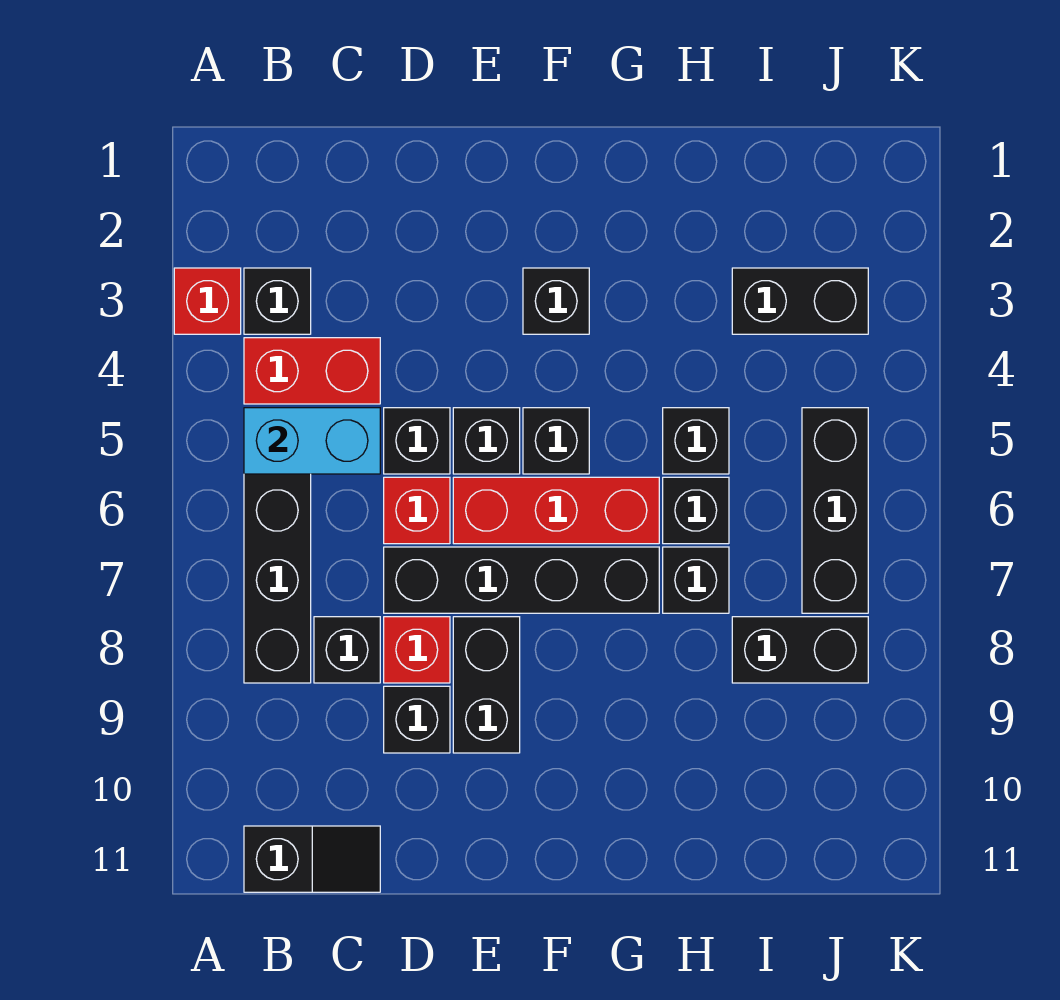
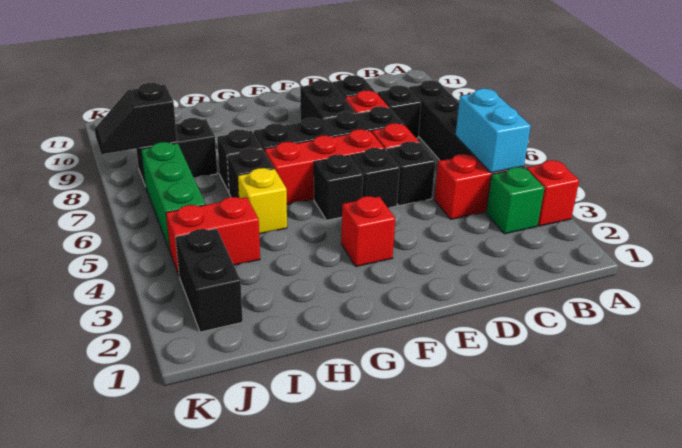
black 1x1 brick [244,268,311,334] -> green 1x1 brick [486,167,545,234]
cyan 1x2 brick [244,408,380,474] -> cyan 1x2 brick turned to [456,89,531,173]
black 1x2 slope [244,826,380,892] -> black 1x2 slope moved to [94,83,177,154]
black 1x1 brick [523,268,589,334] -> red 1x1 brick [341,196,395,267]
black 1x1 brick [663,408,729,474] -> yellow 1x1 brick [238,168,287,234]
black 1x2 brick [732,268,868,334] -> black 1x2 brick turned to [175,229,243,332]
none -> red 1x2 brick [166,197,260,275]
black 1x3 brick [802,408,868,613] -> green 1x3 brick [141,142,206,251]

